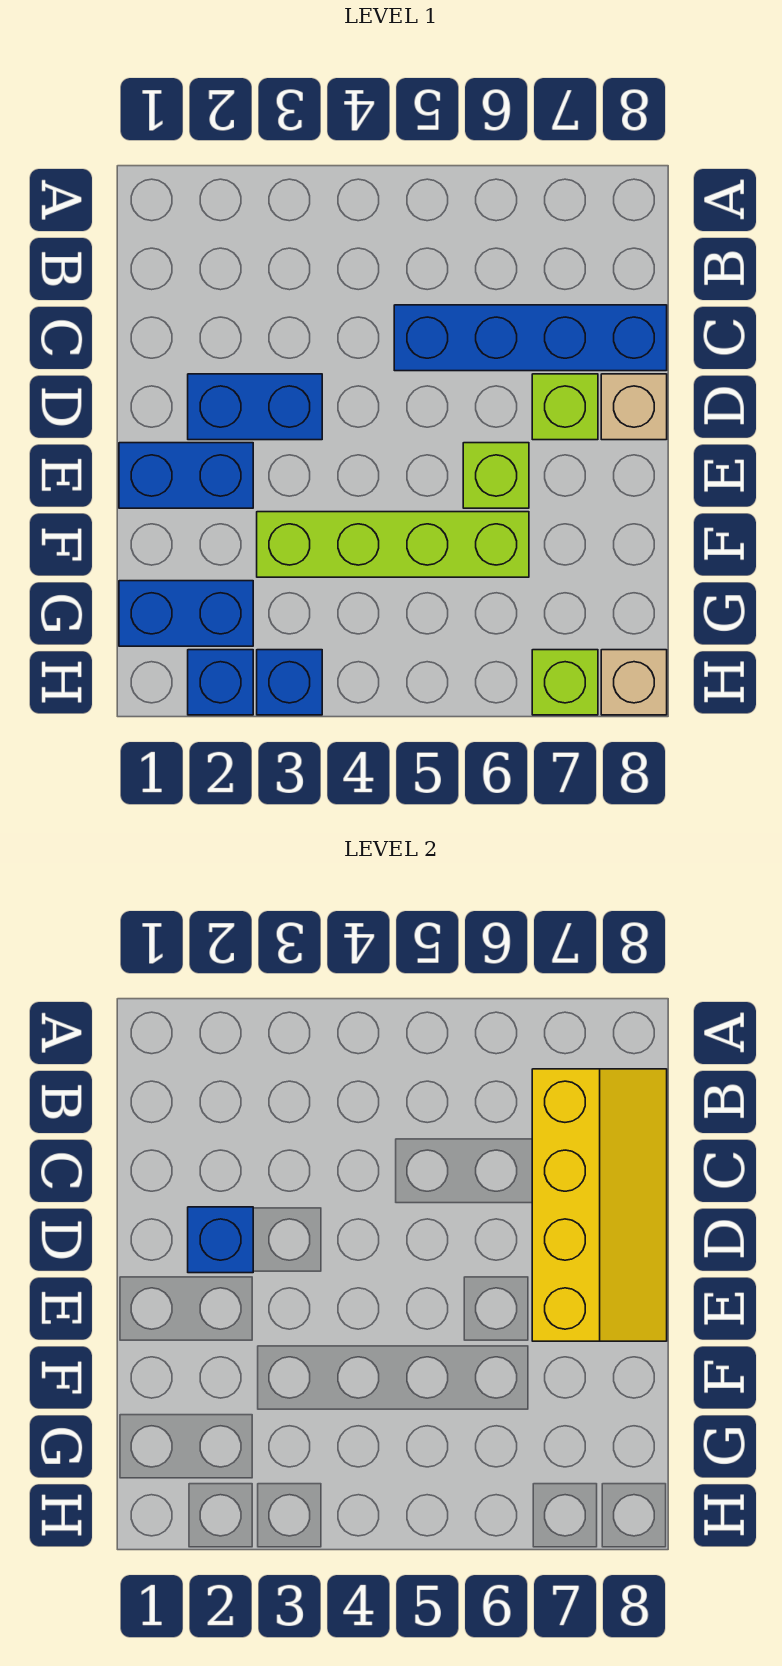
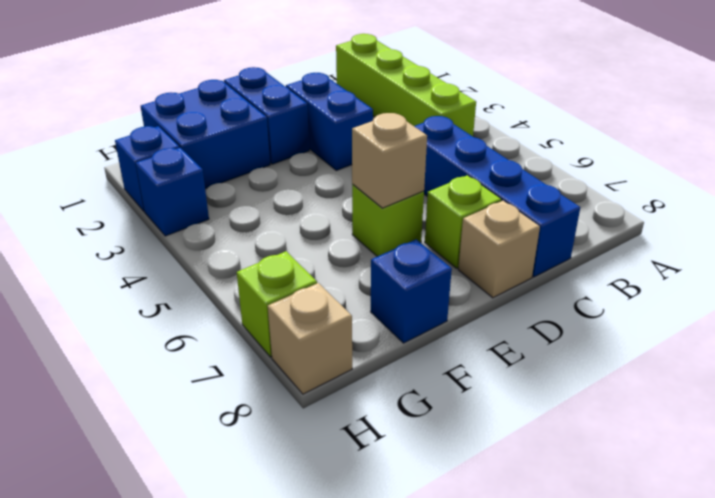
yellow 2x4 slope [532,1069,667,1341] -> none
blue 1x1 brick [188,1207,253,1273] -> blue 1x1 brick moved to [371,239,452,343]
none -> tan 1x1 brick [352,113,427,208]
lime 1x4 brick [257,512,529,577] -> lime 1x4 brick moved to [336,34,476,136]
blue 1x2 brick [119,581,253,646] -> blue 2x2 brick [141,80,270,189]

